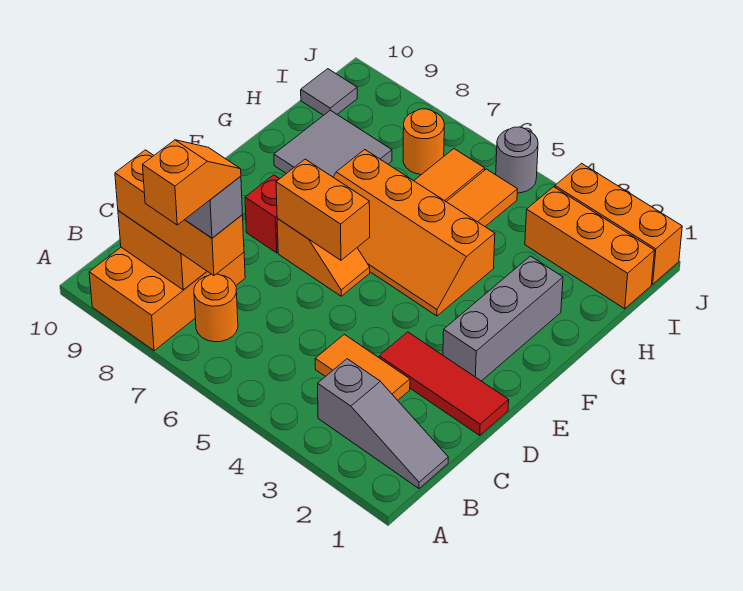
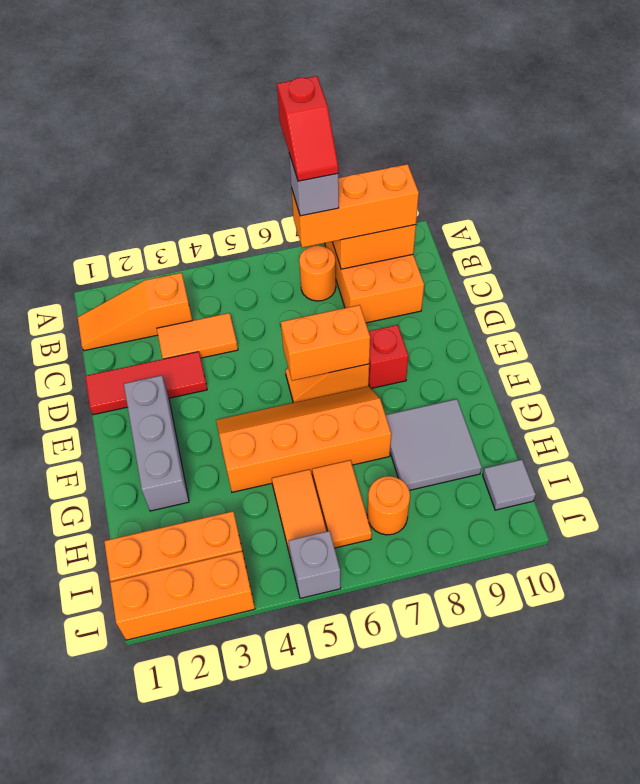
orange 1x2 slope [143,140,241,225] -> red 1x2 slope [277,76,338,181]
grey 1x3 slope [318,359,448,488] -> orange 1x3 slope [78,273,192,351]
grey 1x1 round brick [496,127,538,193] -> grey 1x1 brick [289,531,341,598]

